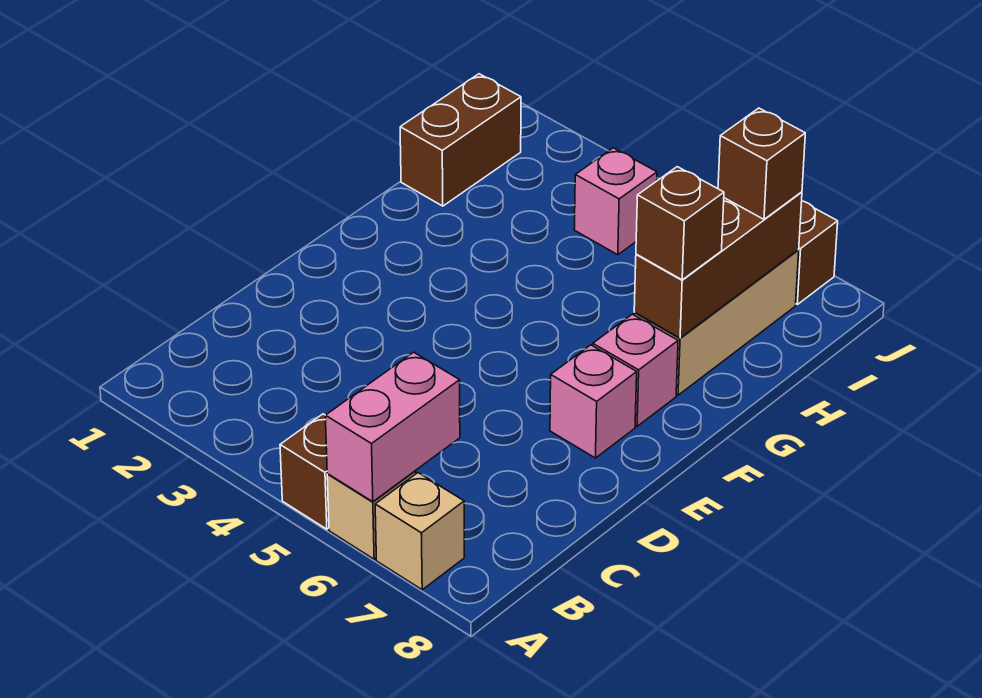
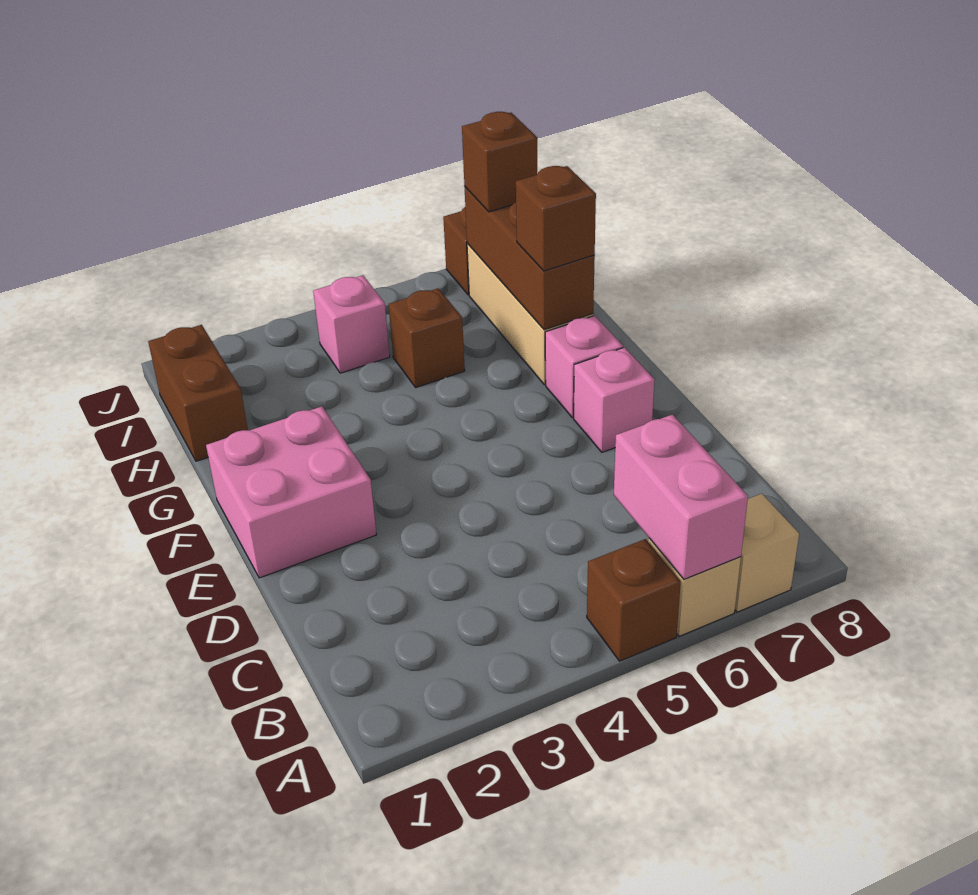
none -> pink 2x2 brick [206,406,377,578]
none -> brown 1x1 brick [389,288,465,387]

